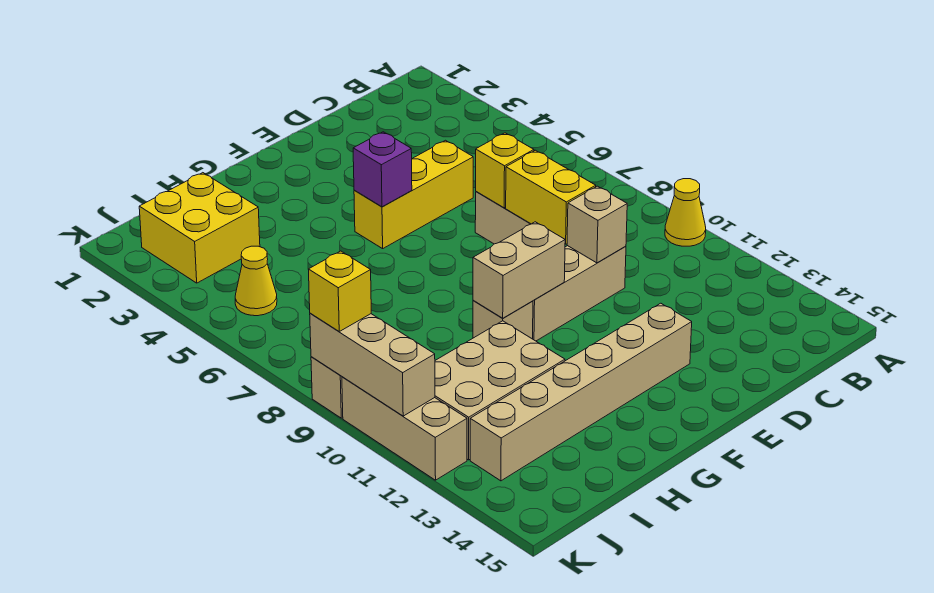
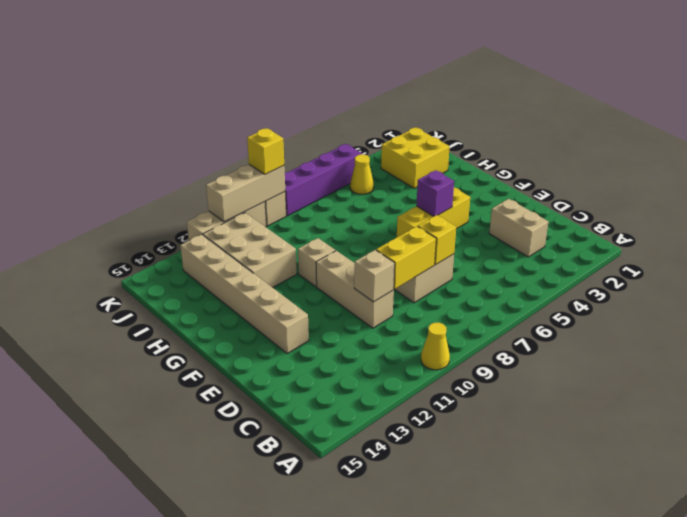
yellow 1x3 brick [354,140,473,249] -> yellow 1x3 brick turned to [397,188,470,237]
tan 1x2 brick [473,222,565,318] -> tan 1x2 brick moved to [489,199,548,257]
none -> purple 1x4 brick [285,144,362,216]

